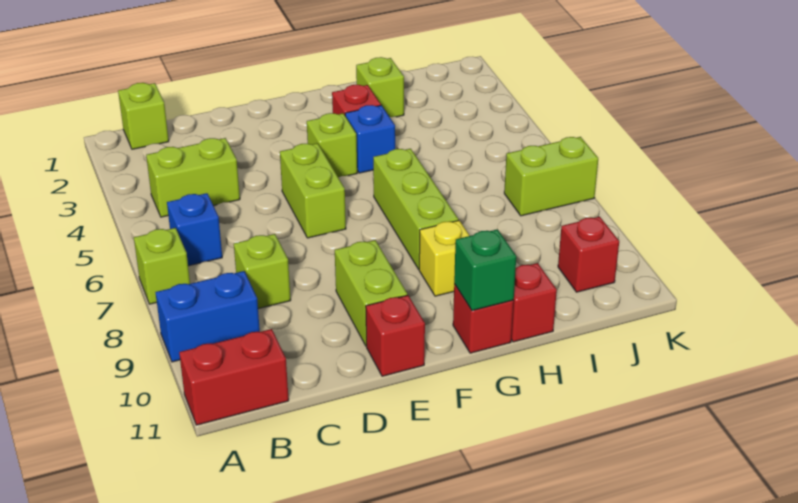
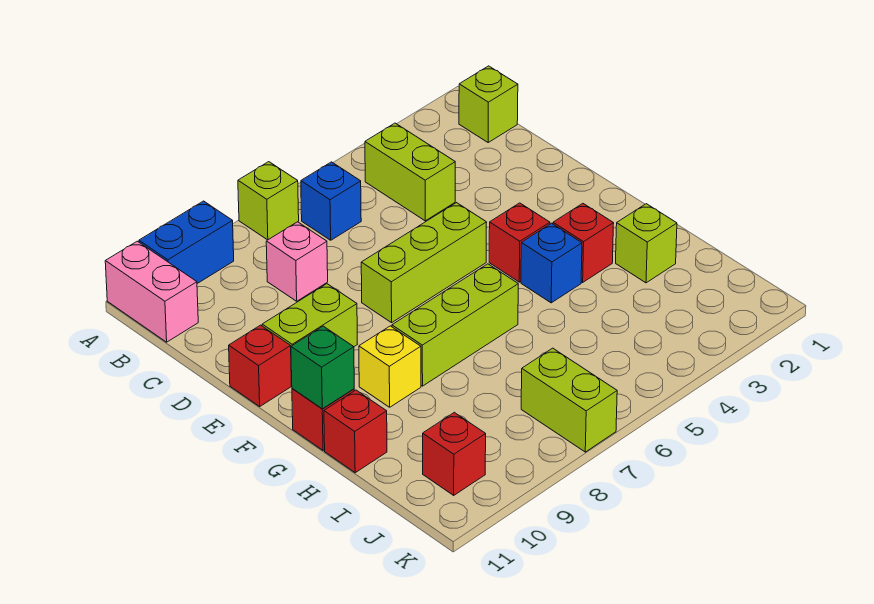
blue 1x2 brick [155,271,260,362] -> blue 1x2 brick turned to [139,201,234,284]
red 1x2 brick [179,329,289,425] -> pink 1x2 brick [105,241,198,342]
lime 1x1 brick [234,234,291,309] -> pink 1x1 brick [266,222,328,301]
lime 1x2 brick [280,143,346,238] -> lime 1x3 brick [361,203,487,323]
lime 1x1 brick [307,113,357,177] -> red 1x1 brick [489,203,550,282]

